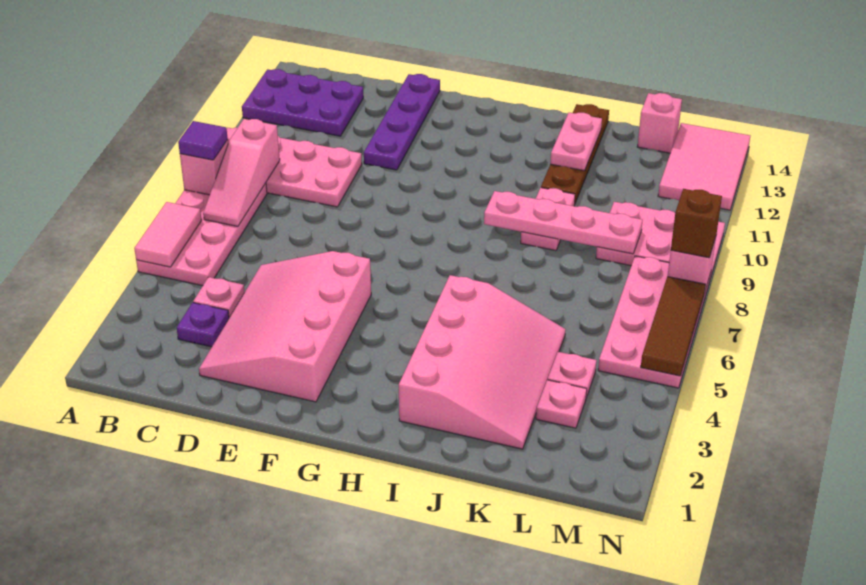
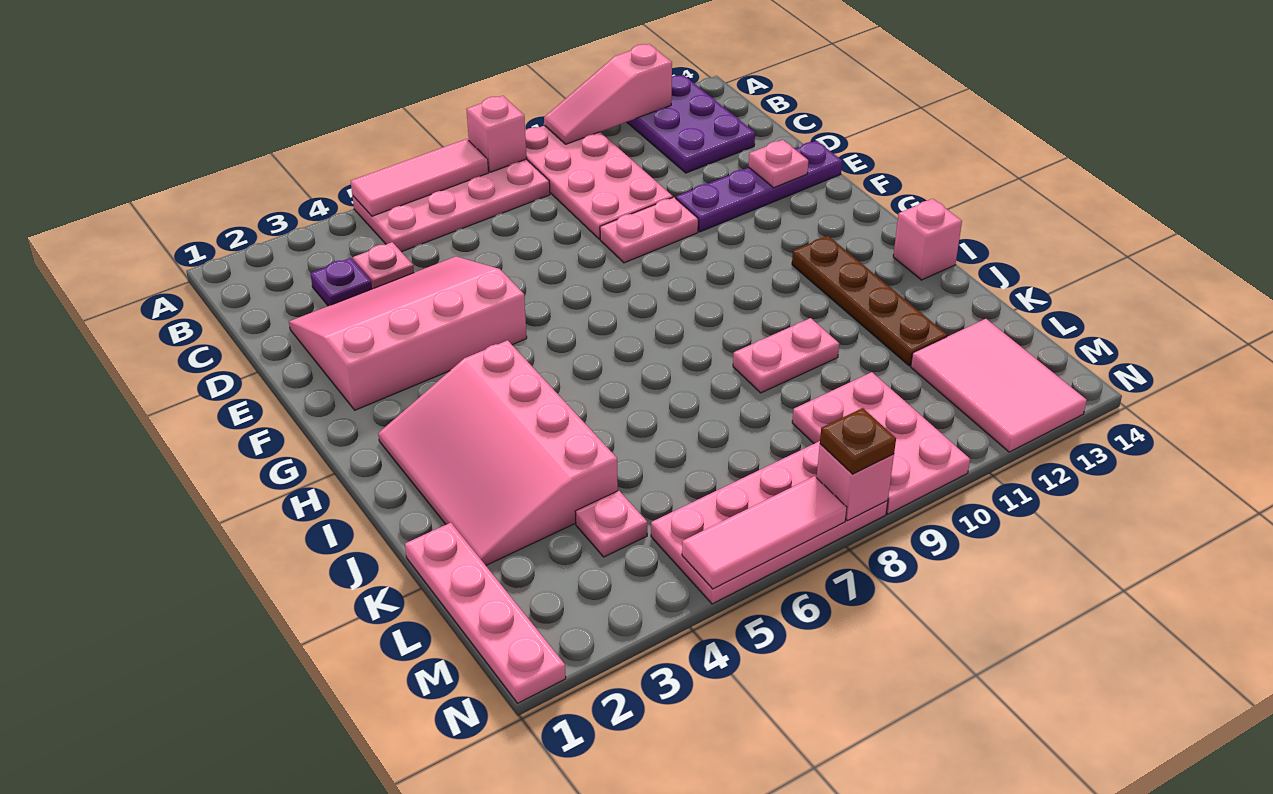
pink 1x2 tile [134,202,202,267] -> pink 1x3 tile [351,139,489,216]
purple 1x1 tile [178,121,228,160] -> none
pink 1x3 slope [203,119,280,226] -> pink 1x3 slope moved to [544,44,672,144]
pink 3x4 slope [399,275,566,449] -> pink 3x4 slope turned to [378,340,618,565]
pink 1x4 plate [484,191,643,254] -> pink 1x4 plate moved to [405,523,566,703]
brown 1x4 plate [541,104,609,203] -> brown 1x4 plate turned to [792,236,947,366]
pink 1x2 plate [550,113,602,171] -> pink 1x2 plate moved to [600,197,698,263]
pink 1x1 plate [536,380,587,428] -> pink 1x1 plate moved to [749,140,808,188]
pink 1x1 brick [637,93,682,153] -> pink 1x1 brick moved to [893,199,962,280]
pink 2x3 tile [658,123,750,210] -> pink 2x3 tile turned to [911,319,1087,452]
brown 1x3 tile [641,277,705,376] -> pink 1x3 tile [682,476,847,589]
brown 1x1 brick [671,189,722,258] -> brown 1x1 plate [820,408,896,474]

